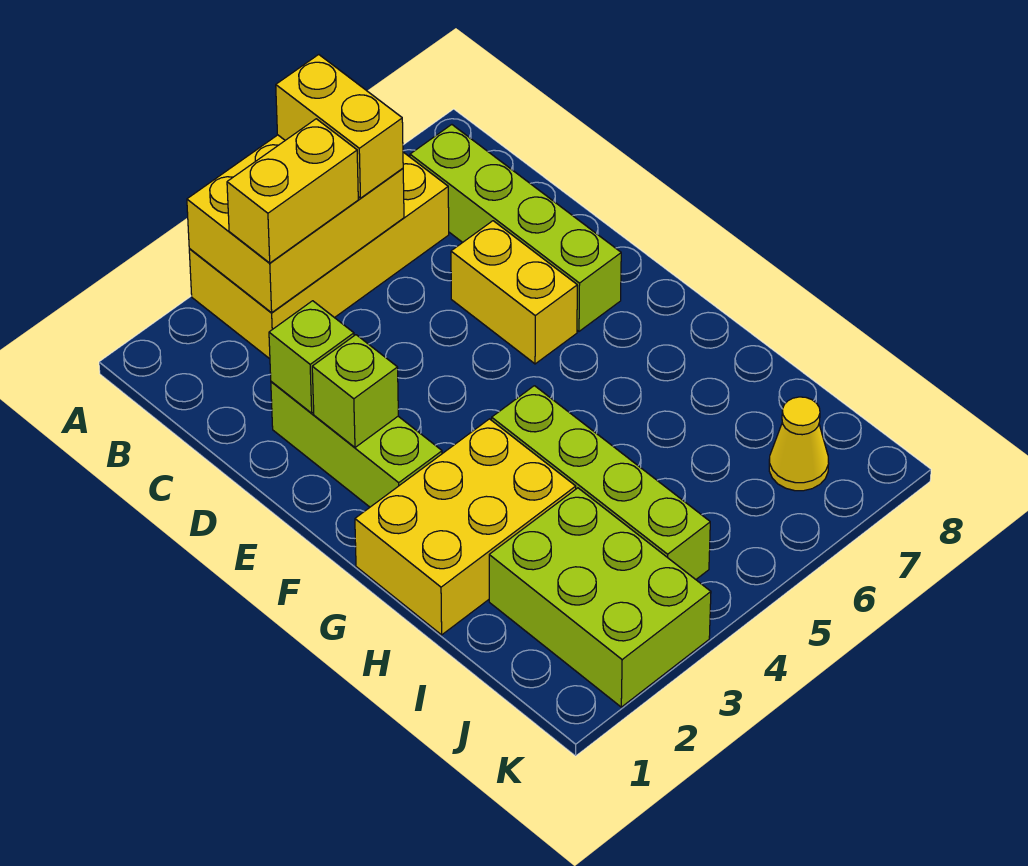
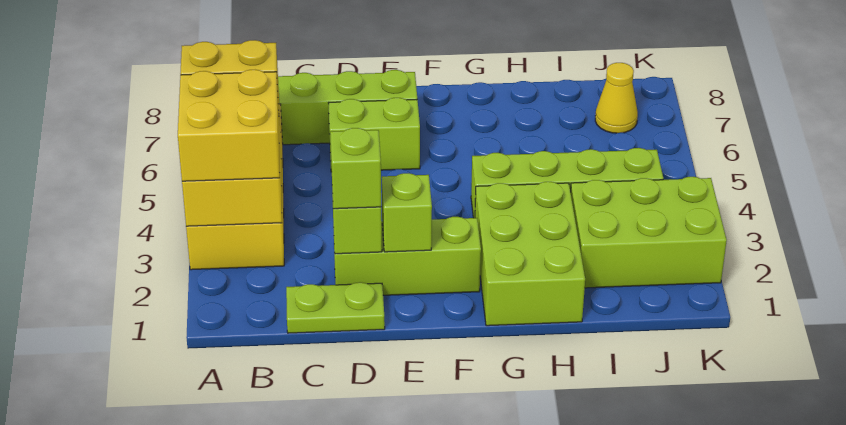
yellow 1x2 brick [227,119,358,263] -> yellow 2x2 brick [178,70,280,181]
none -> lime 1x2 plate [286,282,385,333]
none -> lime 1x1 brick [330,128,381,209]
yellow 1x2 brick [451,221,577,364] -> lime 1x2 brick [329,98,420,172]
yellow 2x3 brick [355,419,576,635] -> lime 2x3 brick [475,182,585,326]

